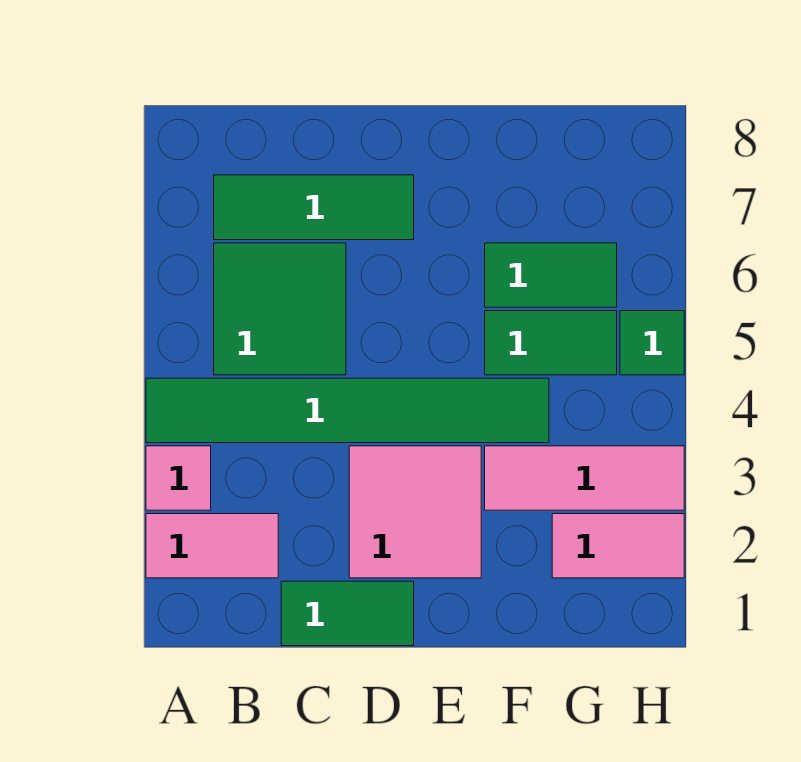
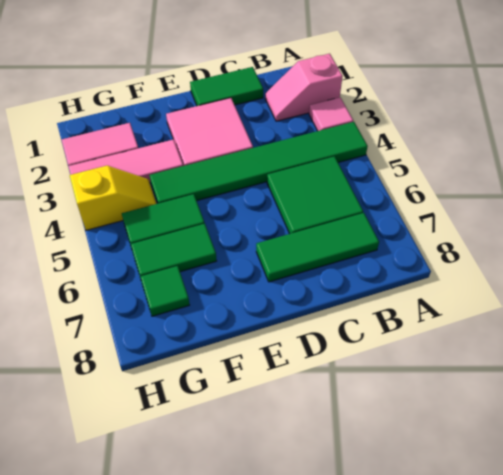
pink 1x2 tile [146,514,278,578] -> pink 1x2 slope [265,54,343,121]
none -> yellow 1x2 slope [70,166,157,230]
green 1x1 tile [620,311,684,375] -> green 1x1 tile moved to [140,266,190,316]

